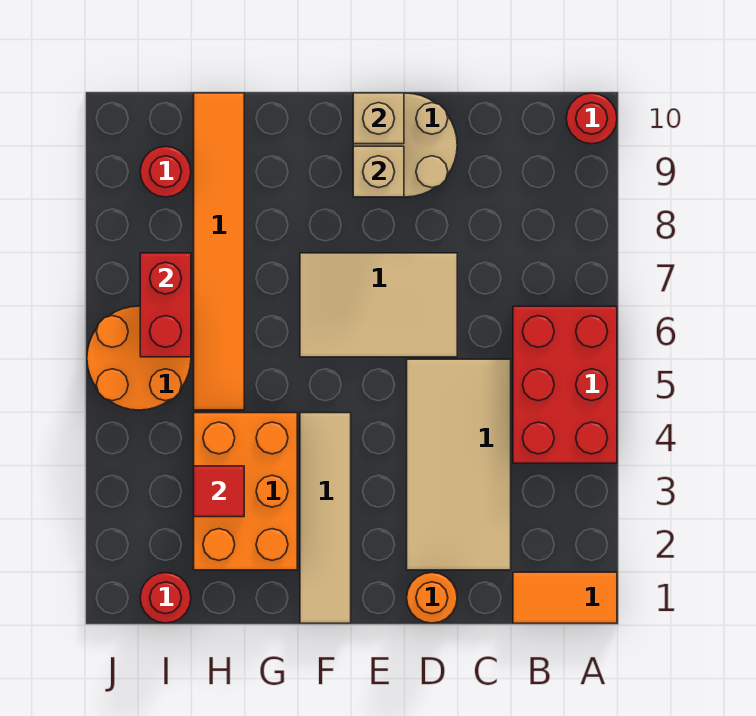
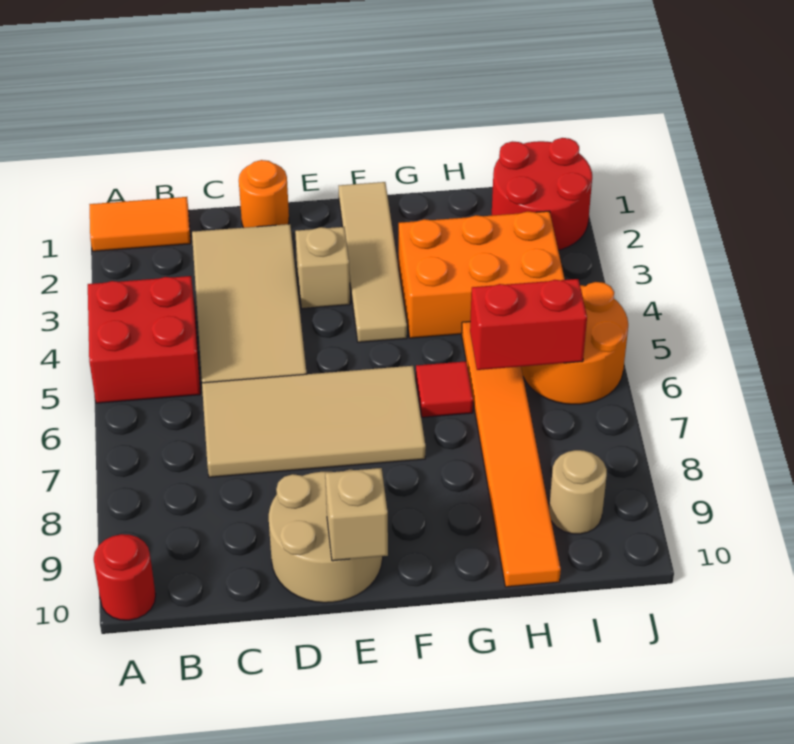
red 2x3 brick [513,306,617,463] -> red 2x2 brick [88,276,201,403]
tan 2x3 tile [300,253,457,357] -> tan 2x4 tile [202,366,426,477]
tan 1x1 brick [353,146,404,197] -> tan 1x1 brick moved to [295,227,350,309]
orange 2x3 brick [194,413,297,570] -> orange 2x3 brick turned to [399,211,565,338]
red 1x1 tile [194,466,244,517] -> red 1x1 tile moved to [416,361,473,417]
red 1x1 round brick [140,573,191,623] -> red 2x2 round brick [492,138,592,250]
red 1x2 brick [140,253,191,357] -> red 1x2 brick turned to [470,279,587,370]
red 1x1 round brick [140,146,191,197] -> tan 1x1 round brick [549,450,607,534]

